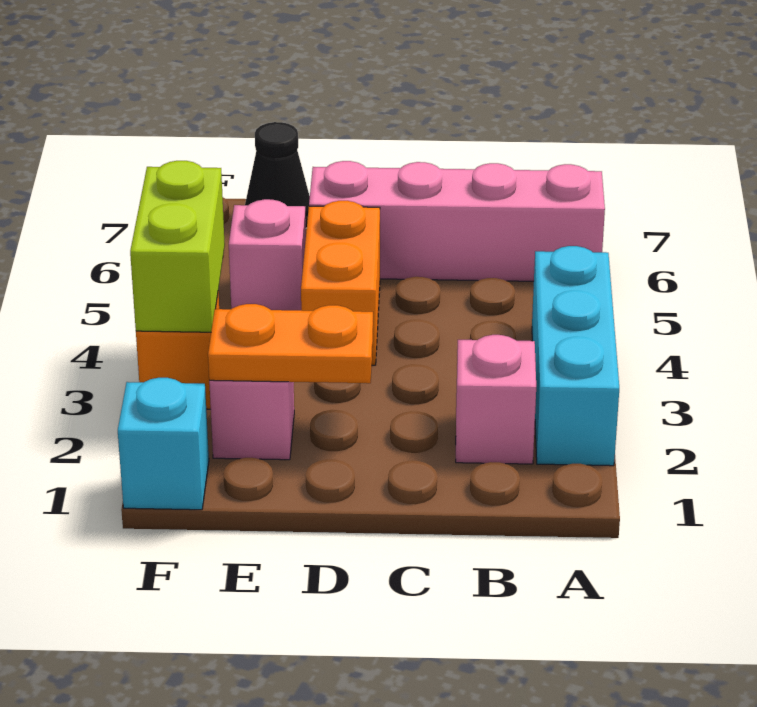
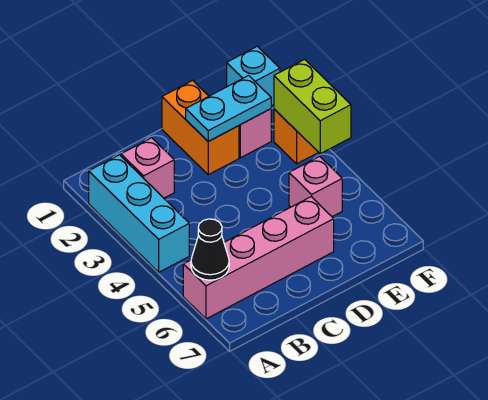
orange 1x2 plate [208,304,373,383] -> cyan 1x2 plate [186,75,271,141]
orange 1x2 brick [301,201,380,365] -> orange 1x2 brick moved to [162,80,239,175]
black 1x1 cone [245,122,310,228] -> black 1x1 cone moved to [191,219,229,280]

